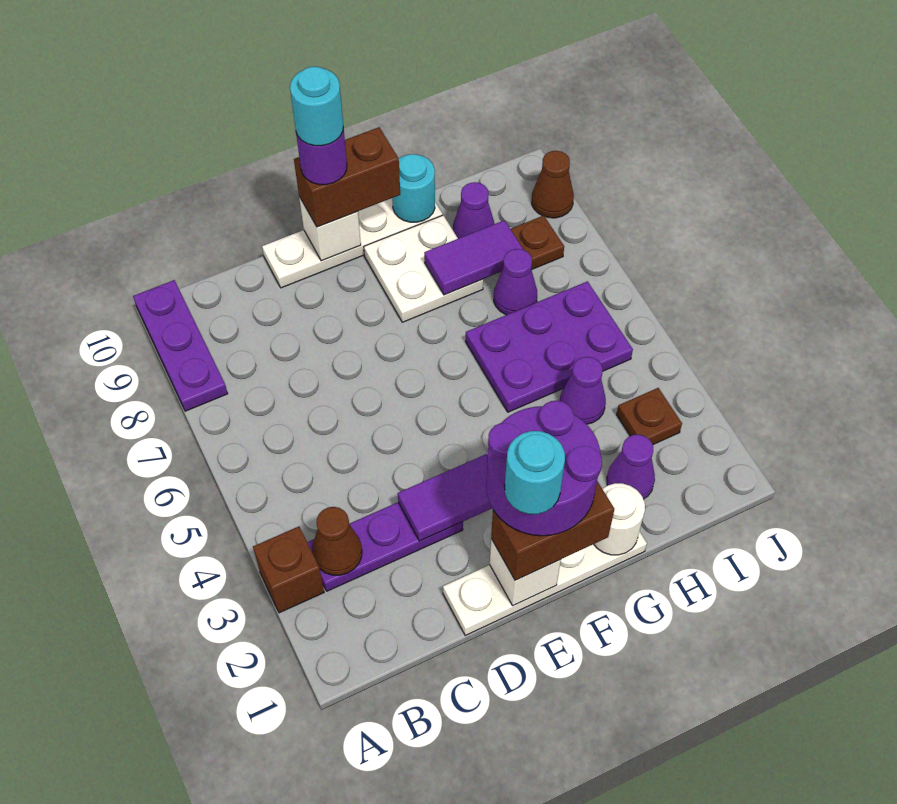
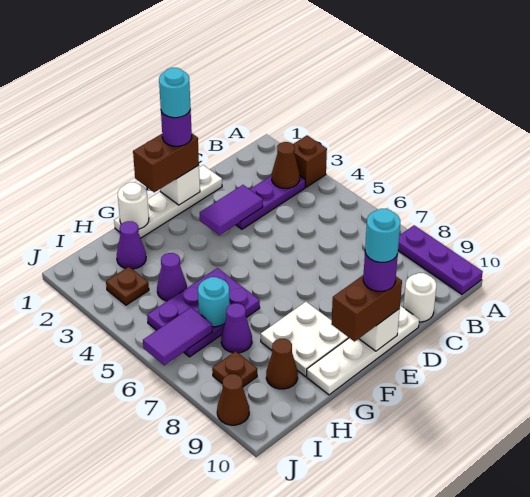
none -> white 1x1 round brick [403,273,436,322]
purple 2x2 round brick [486,401,602,536] -> purple 1x1 round brick [161,108,192,146]
purple 1x2 tile [424,220,524,295] -> purple 1x2 tile moved to [143,308,212,365]
cyan 1x1 round brick [392,154,435,222] -> cyan 1x1 round brick moved to [198,277,230,327]
purple 1x1 cone [453,182,495,239] -> brown 1x1 cone [266,339,298,389]

